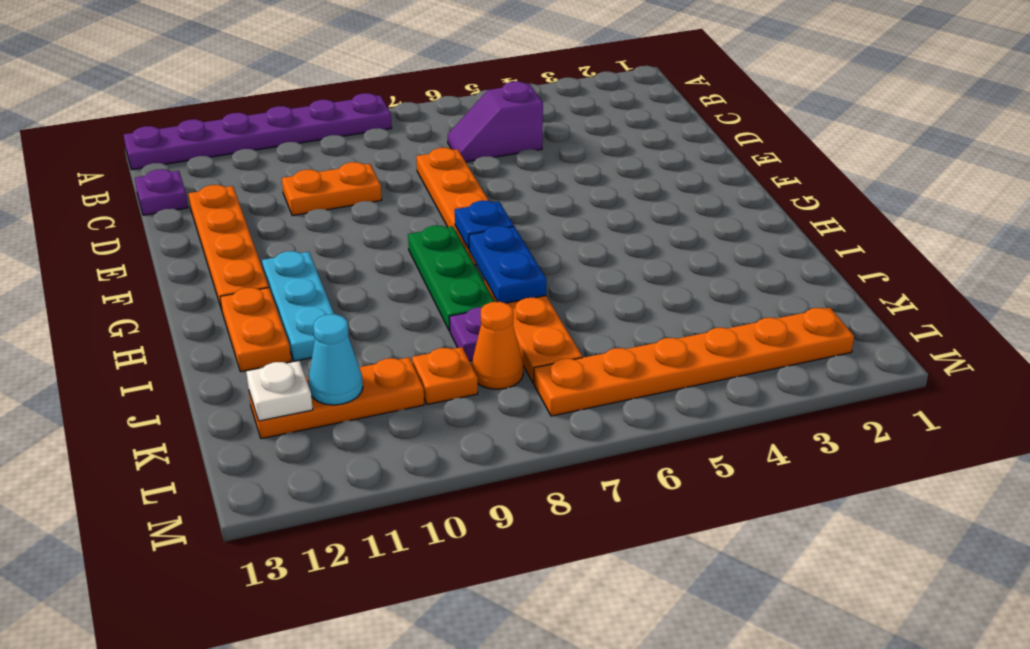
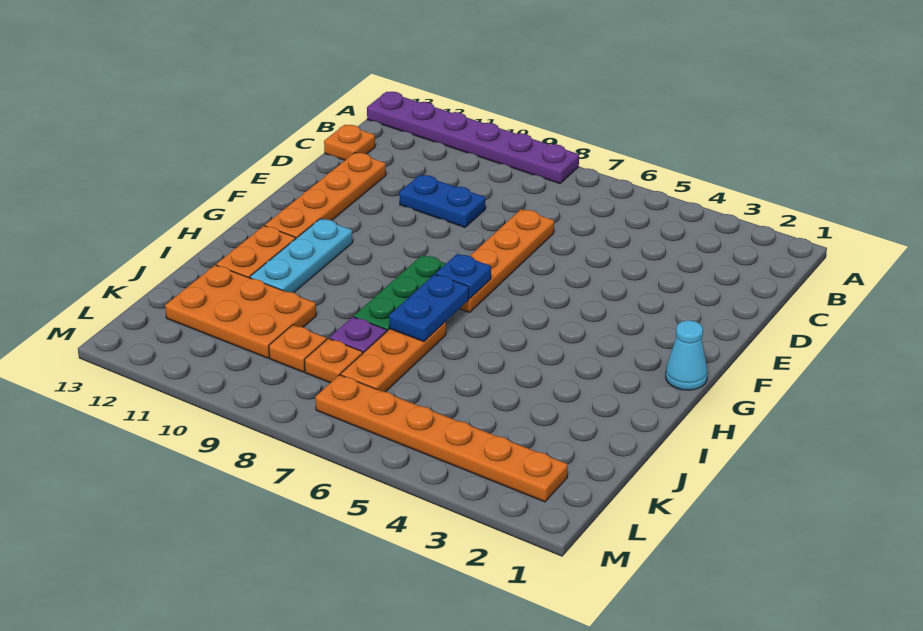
purple 1x2 slope [448,81,543,162] -> none
purple 1x1 plate [135,169,188,215] -> orange 1x1 plate [324,125,375,160]
orange 1x2 plate [282,162,382,216] -> blue 1x2 plate [399,175,485,227]
orange 1x1 cone [471,302,523,389] -> orange 1x1 plate [304,338,363,383]
orange 1x3 plate [249,357,424,439] -> orange 2x3 plate [165,265,316,358]
cyan 1x1 cone [308,314,363,405] -> cyan 1x1 cone moved to [666,320,707,390]
white 1x1 plate [246,361,313,421] -> none

